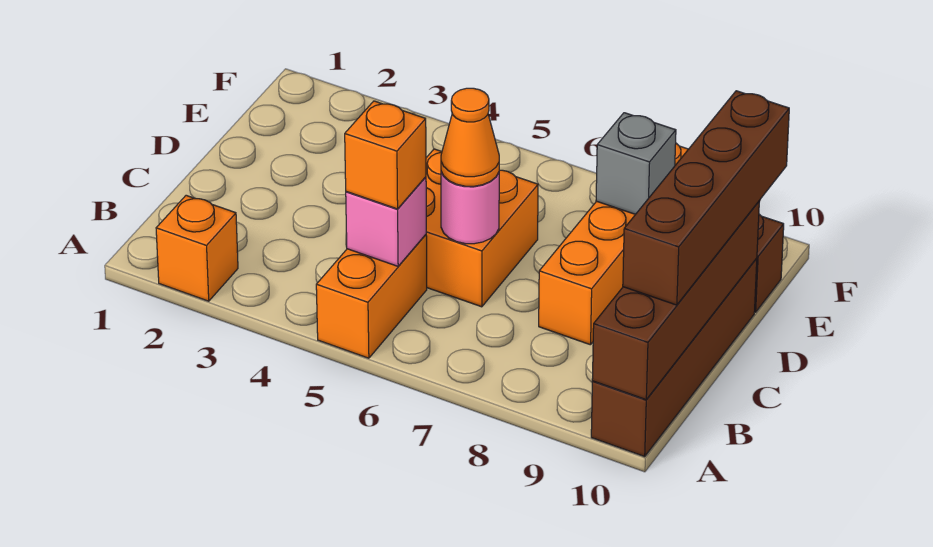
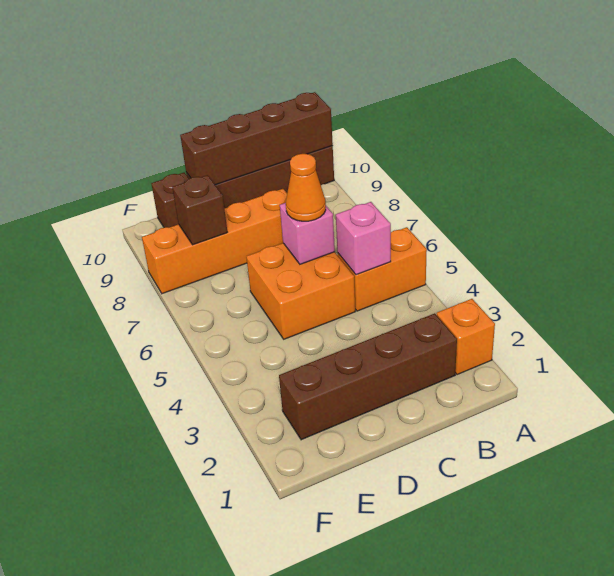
orange 1x1 brick [345,101,426,209] -> none
brown 1x4 brick [623,91,789,305] -> brown 1x4 brick moved to [279,313,457,440]
pink 1x1 round brick [441,172,499,244] -> pink 1x1 brick [280,203,335,264]
grey 1x1 brick [596,113,676,214] -> brown 1x1 brick [172,175,227,245]

